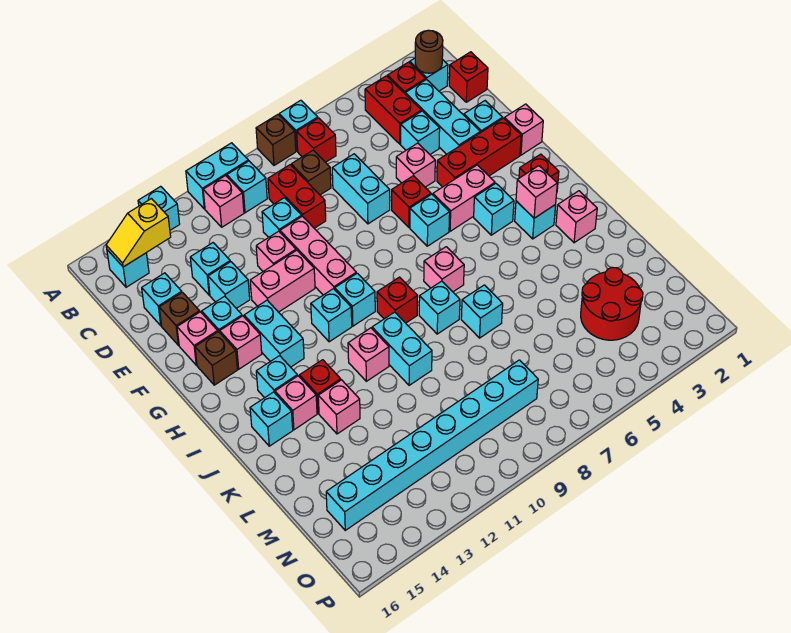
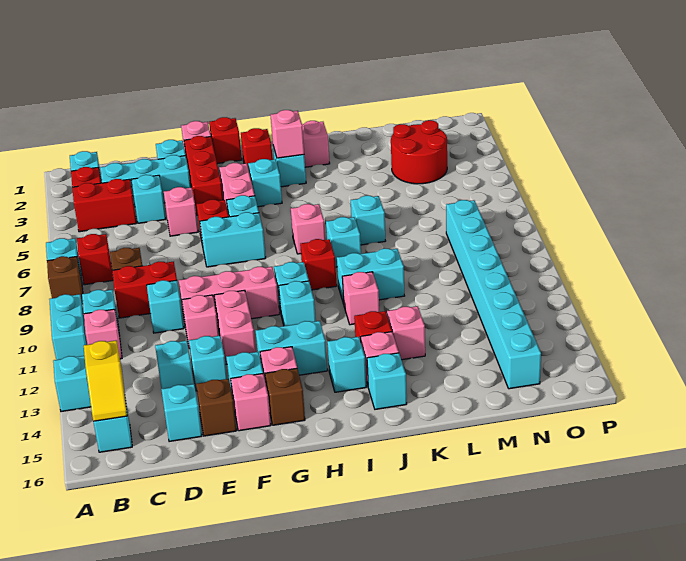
brown 1x1 round brick [415,30,443,73] -> none
red 1x1 brick [449,52,488,102] -> red 1x1 brick moved to [209,117,242,164]
cyan 1x2 brick [332,154,390,224] -> cyan 1x2 brick moved to [200,212,266,267]

